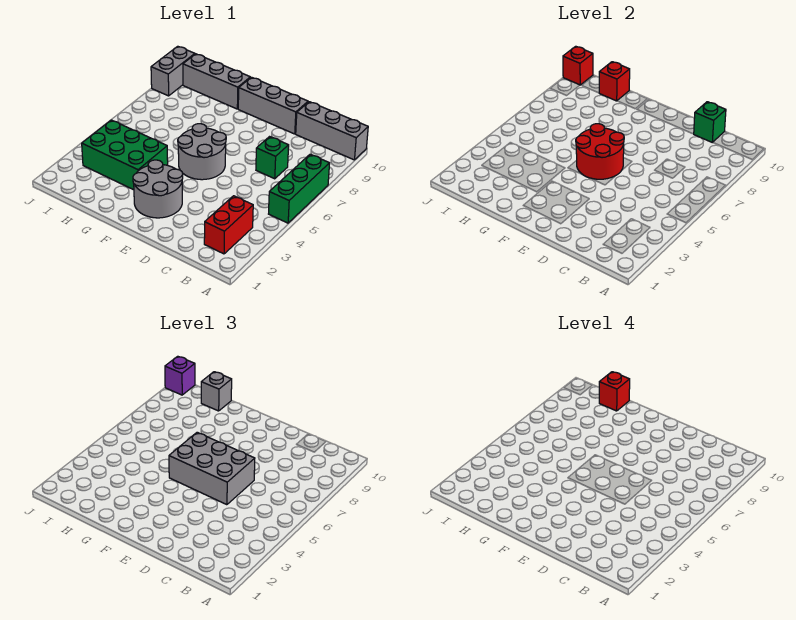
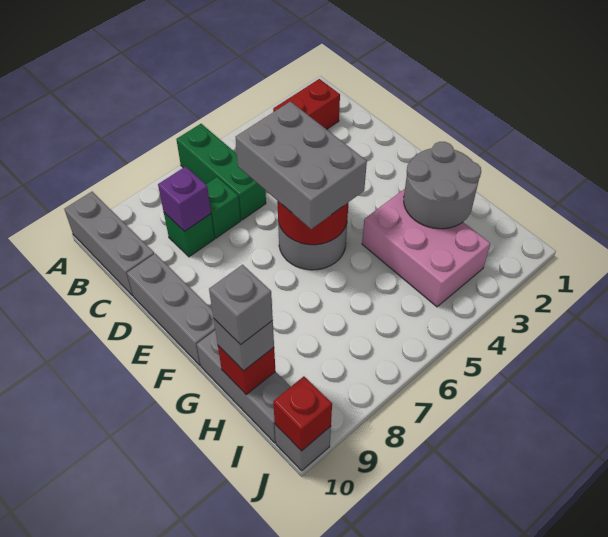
green 1x3 brick [269,154,330,223] -> green 1x3 brick turned to [176,124,266,220]
green 1x1 brick [694,102,726,142] -> green 1x1 brick moved to [164,213,215,257]
grey 2x2 round brick [133,160,183,218] -> grey 2x2 round brick moved to [404,142,481,229]
green 2x3 brick [82,120,168,190] -> pink 2x3 brick [362,189,490,307]
red 1x1 brick [599,372,630,411] -> grey 1x1 brick [209,265,273,345]
grey 1x2 brick [151,46,195,96] -> grey 1x1 brick [275,425,331,471]
purple 1x1 brick [165,356,195,395] -> purple 1x1 brick moved to [158,167,211,232]

